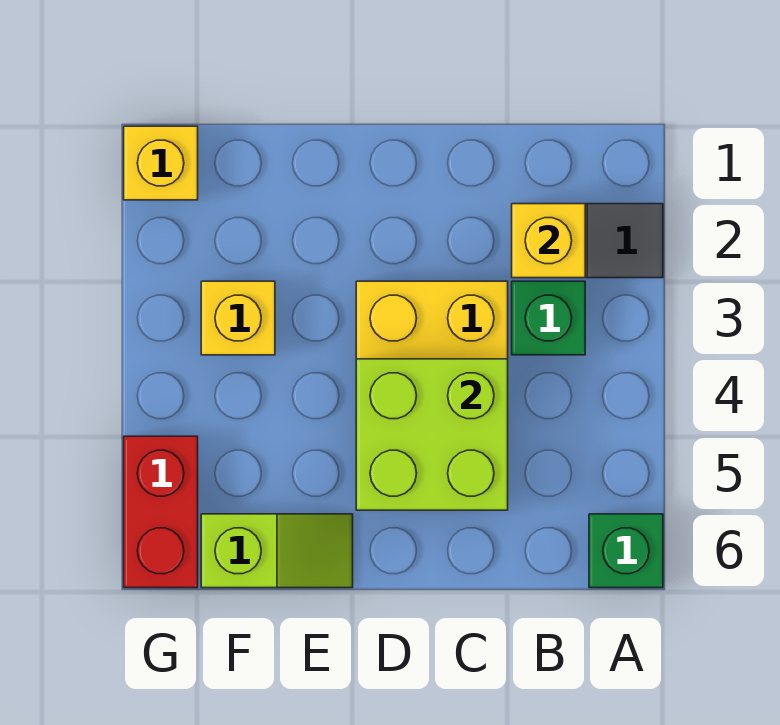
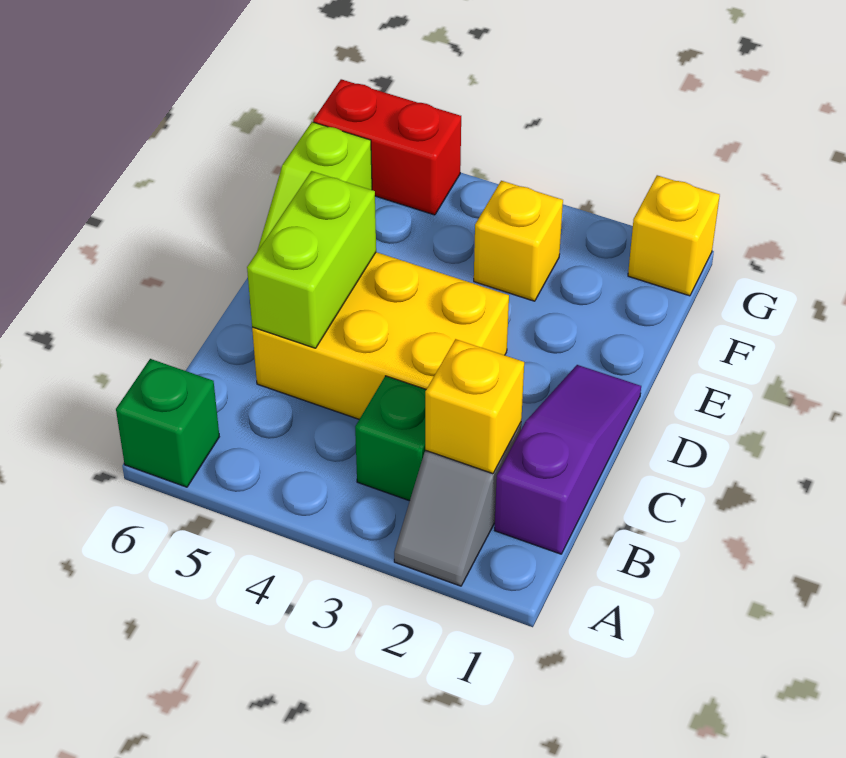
none -> purple 1x3 slope [495,365,641,554]
lime 2x2 brick [356,359,508,510] -> lime 1x2 brick [247,171,376,348]

